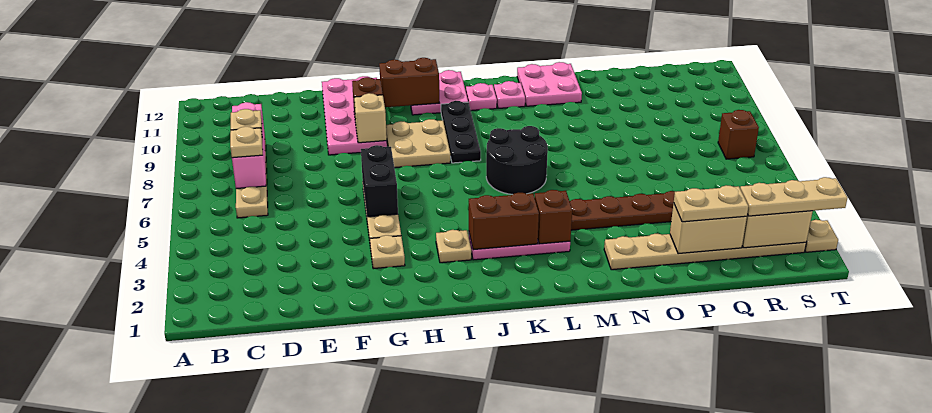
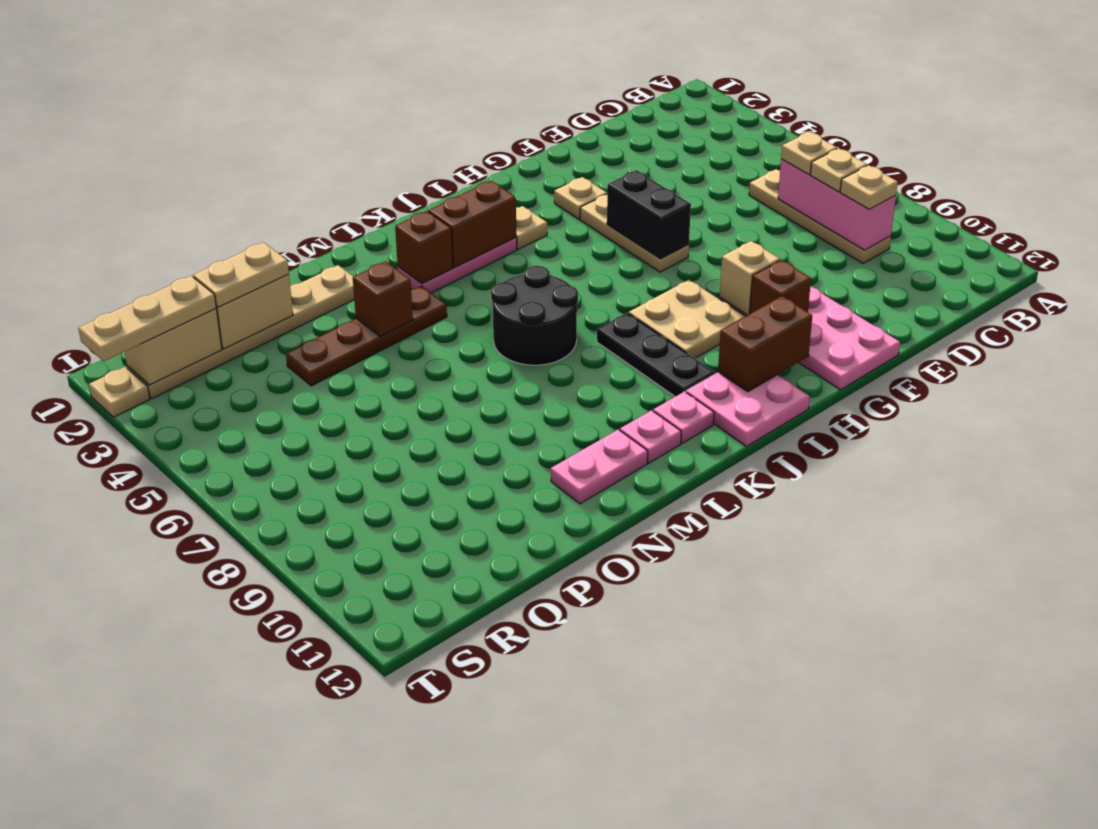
none -> tan 1x1 plate [840,165,898,209]
pink 2x2 plate [517,62,582,106] -> pink 1x2 plate [551,430,648,504]
brown 1x1 brick [718,110,759,159] -> brown 1x1 brick moved to [353,261,413,337]

